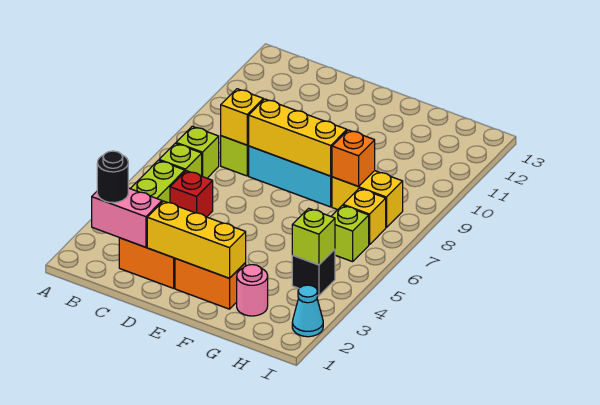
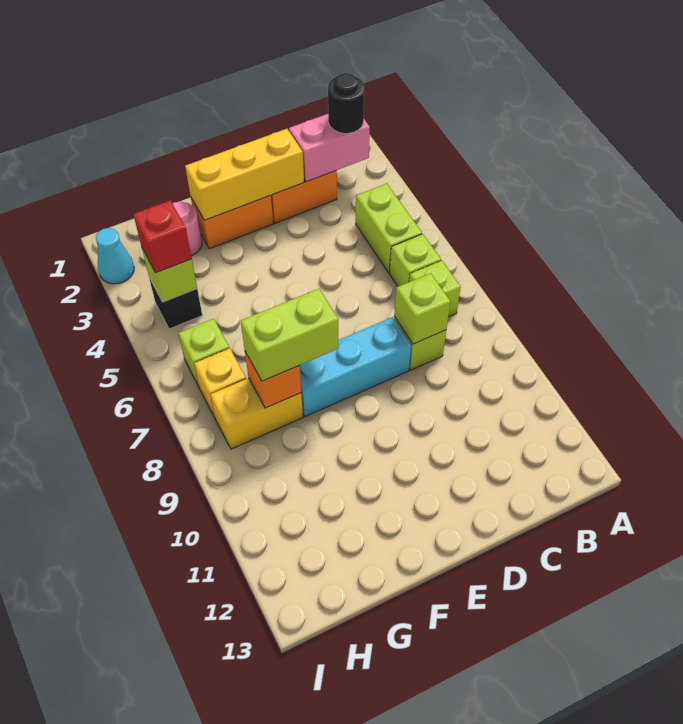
red 1x1 brick [170,171,213,217] -> red 1x1 brick moved to [133,200,192,273]
yellow 1x1 brick [221,89,263,145] -> lime 1x1 brick [394,273,450,344]
yellow 1x3 brick [249,99,347,176] -> none
none -> lime 1x2 brick [241,289,338,381]

